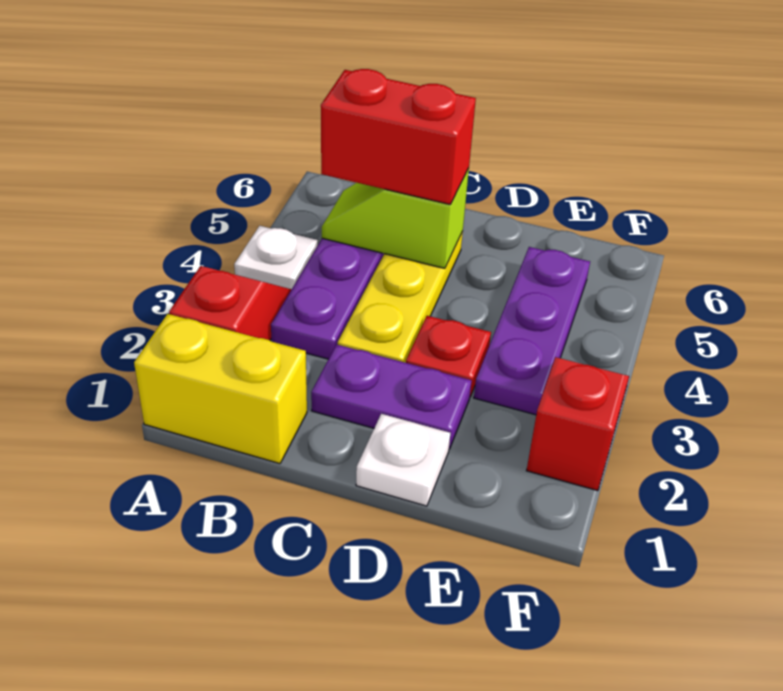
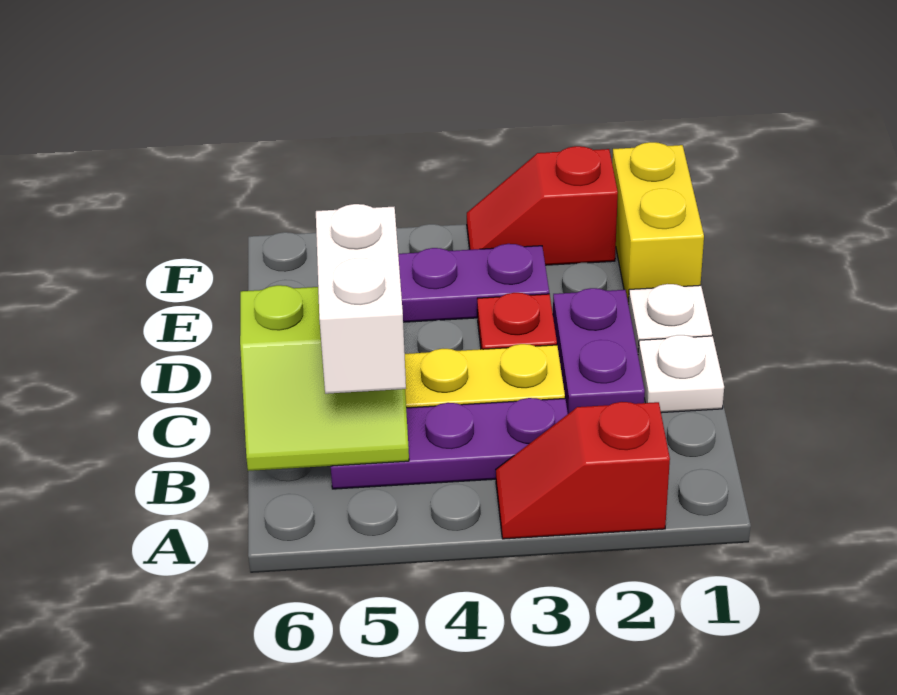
yellow 1x2 brick [134,314,307,464] -> yellow 1x2 brick moved to [612,142,704,304]
white 1x1 plate [234,226,318,289] -> white 1x1 plate moved to [638,335,724,413]
lime 1x2 slope [322,168,469,268] -> lime 2x2 slope [240,285,409,471]
red 1x2 brick [321,69,476,205] -> white 1x2 brick [316,204,406,394]

